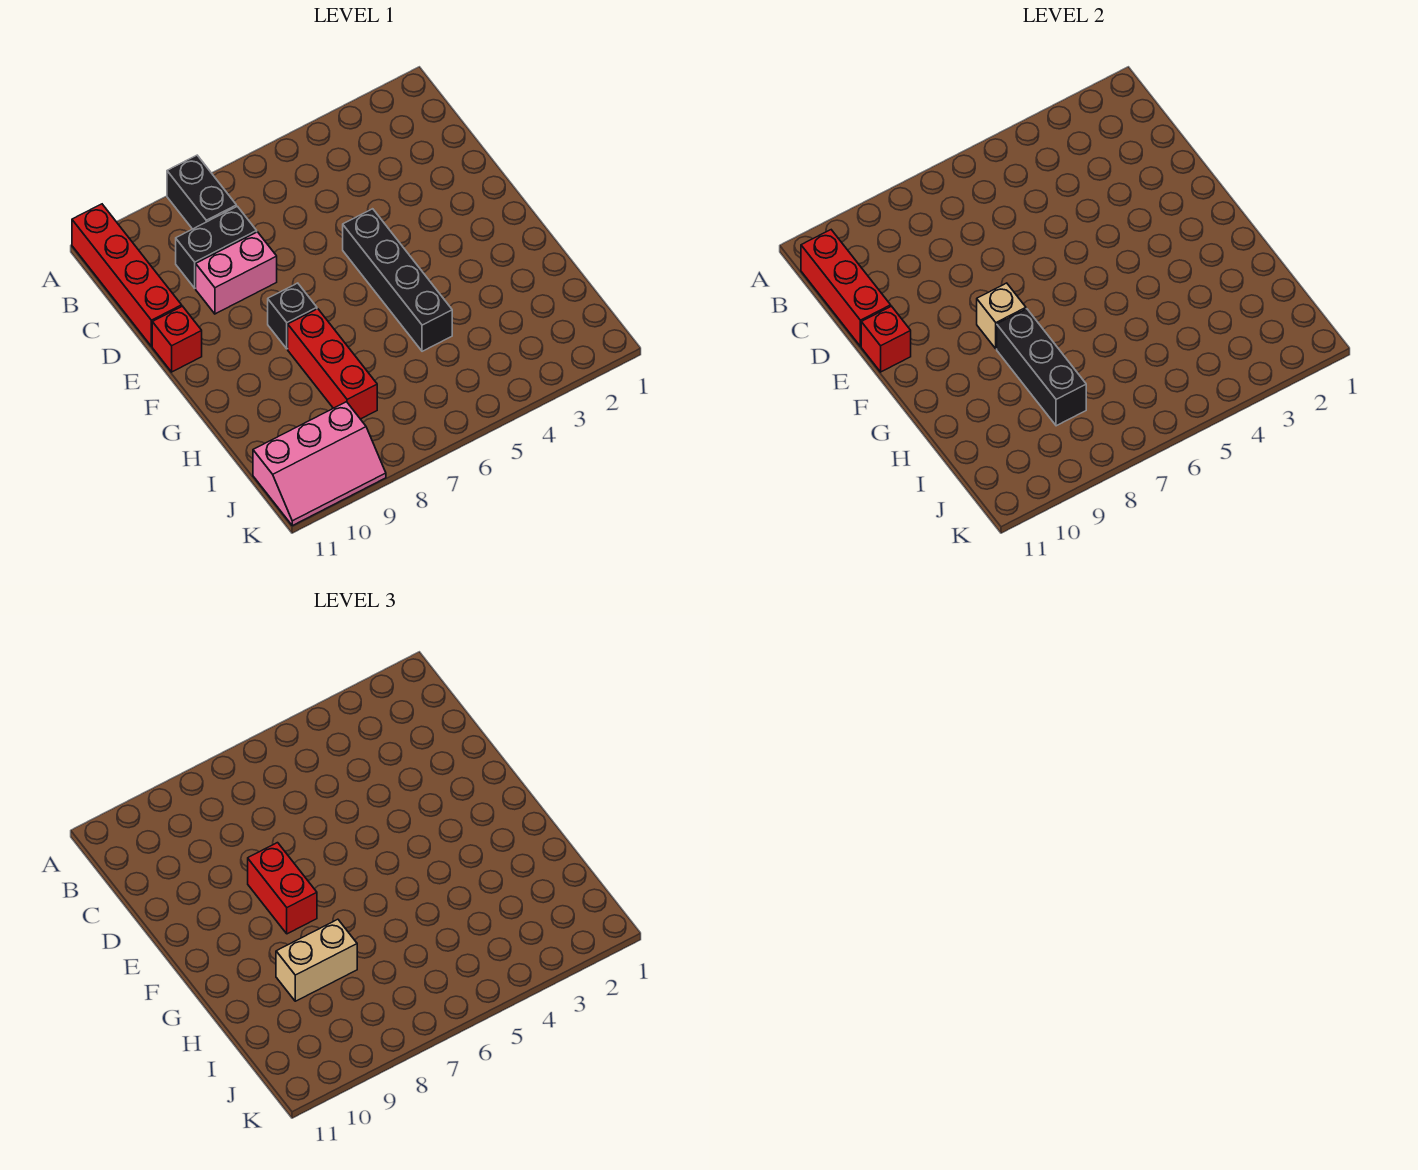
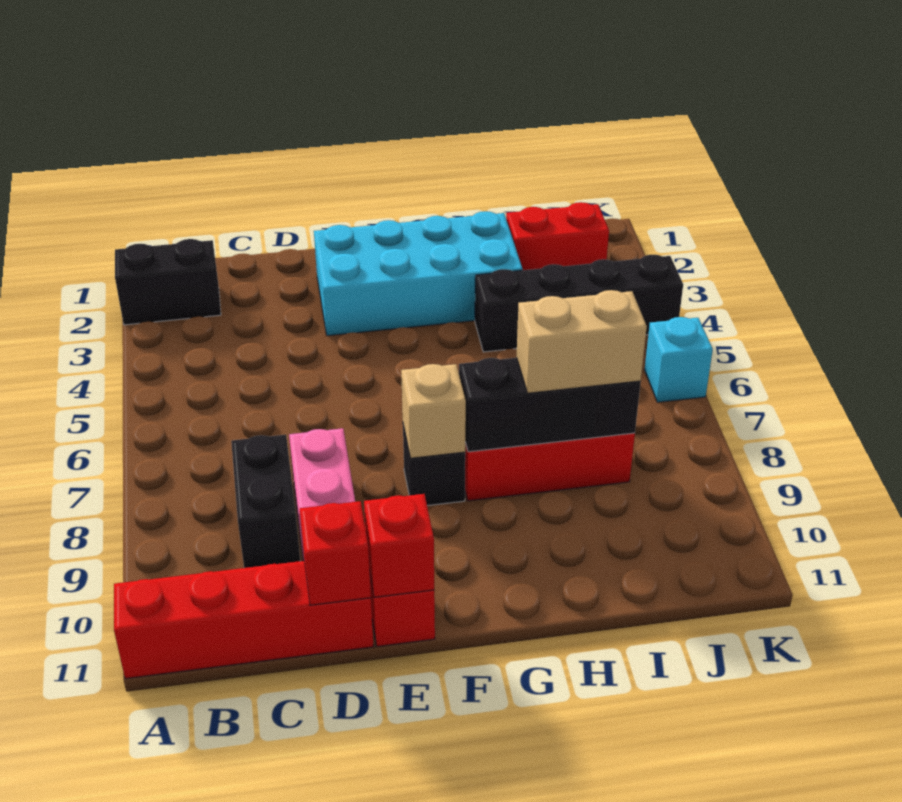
black 1x2 brick [167,155,236,229] -> black 1x2 brick moved to [115,239,221,325]
red 1x3 brick [801,230,891,346] -> red 1x1 brick [300,501,371,605]
none -> cyan 2x4 brick [314,211,523,336]
black 1x4 brick [343,209,452,351] -> black 1x4 brick moved to [475,255,683,352]
red 1x2 brick [248,843,317,934] -> red 1x2 brick moved to [506,202,609,270]
tan 1x2 brick [276,919,357,1001] -> tan 1x2 brick turned to [516,290,647,393]
pink 2x3 slope [253,402,386,526] -> none
none -> cyan 1x1 brick [645,317,713,402]

